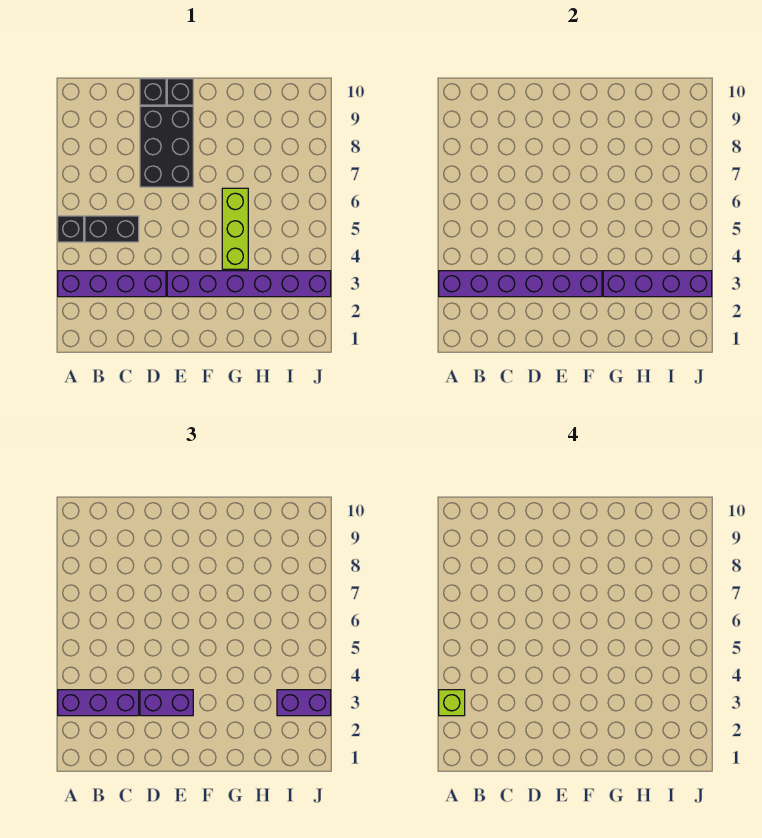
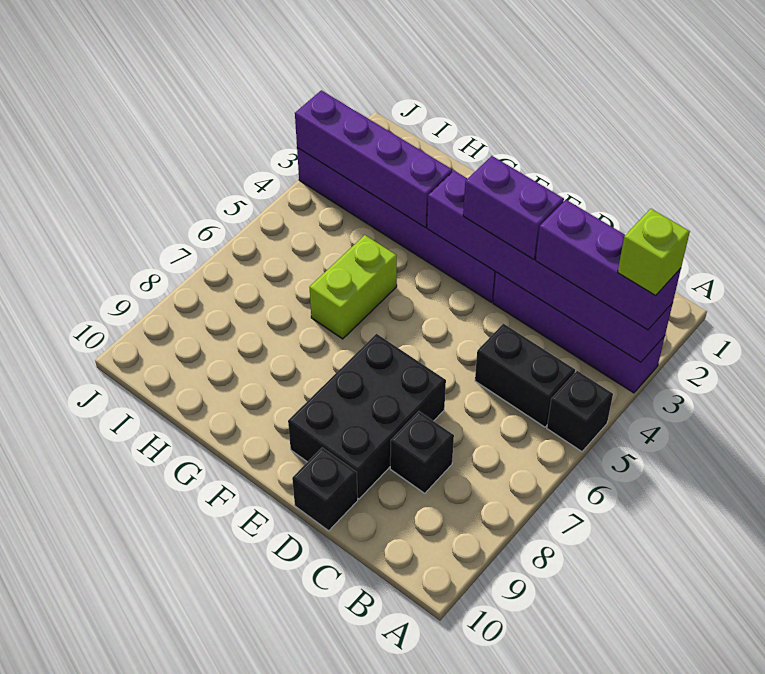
black 1x1 brick [167,79,193,105] -> black 1x1 brick moved to [390,411,454,493]
lime 1x3 brick [222,188,248,269] -> lime 1x2 brick [310,235,397,339]
purple 1x2 brick [277,690,331,716] -> none

